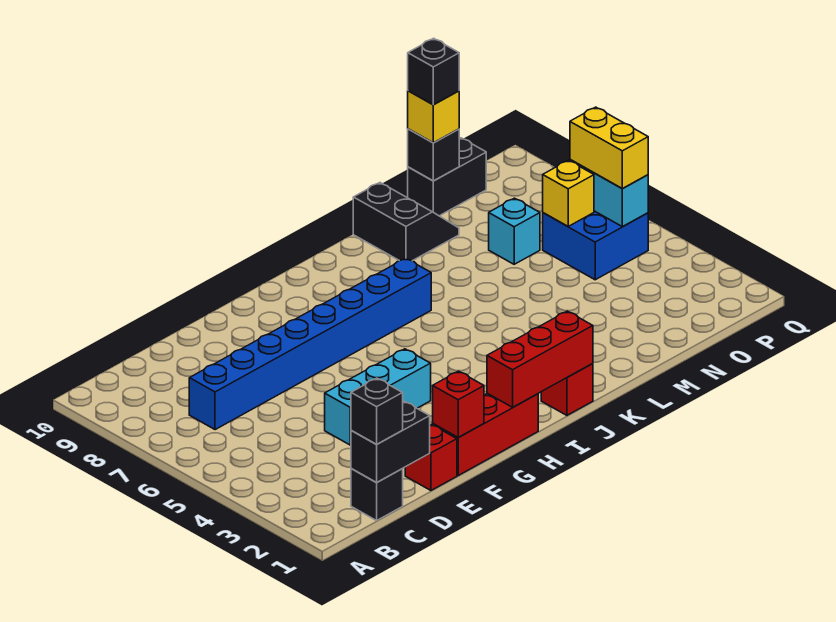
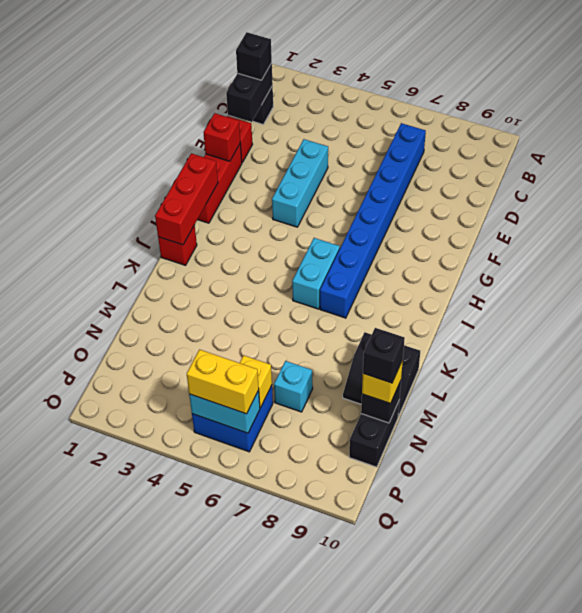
none -> cyan 1x2 brick [292,238,340,309]

